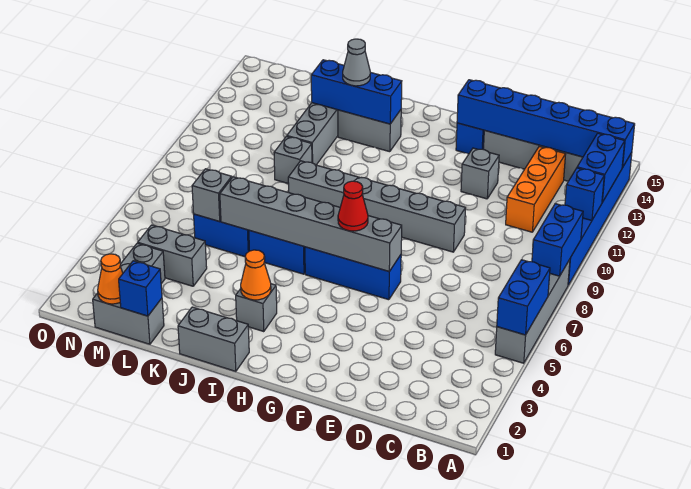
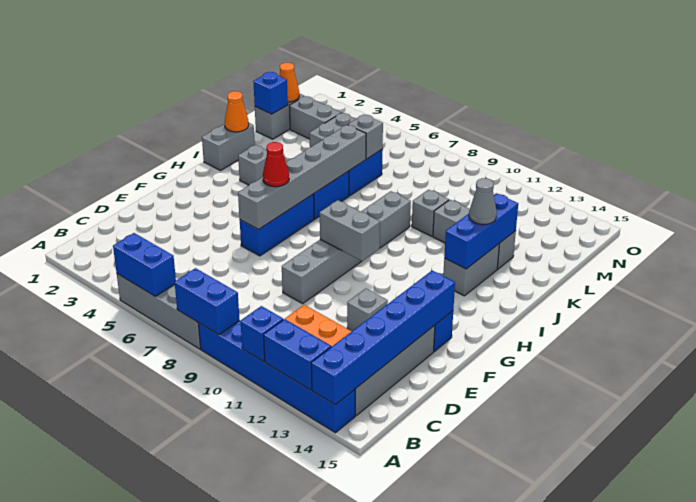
none -> grey 1x2 brick [320,200,380,261]
orange 1x1 cone [241,250,271,300] -> orange 1x1 cone moved to [225,91,249,132]

